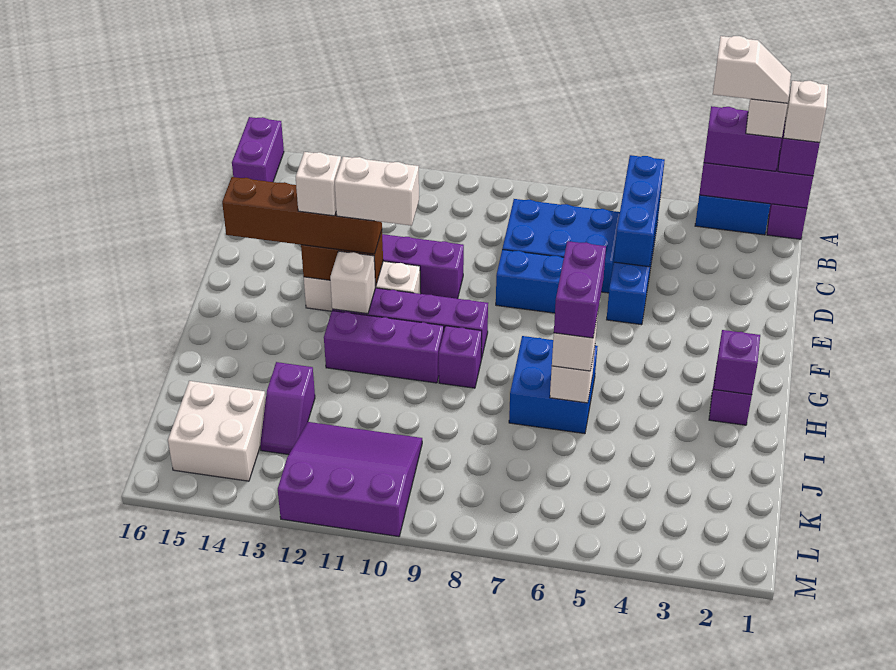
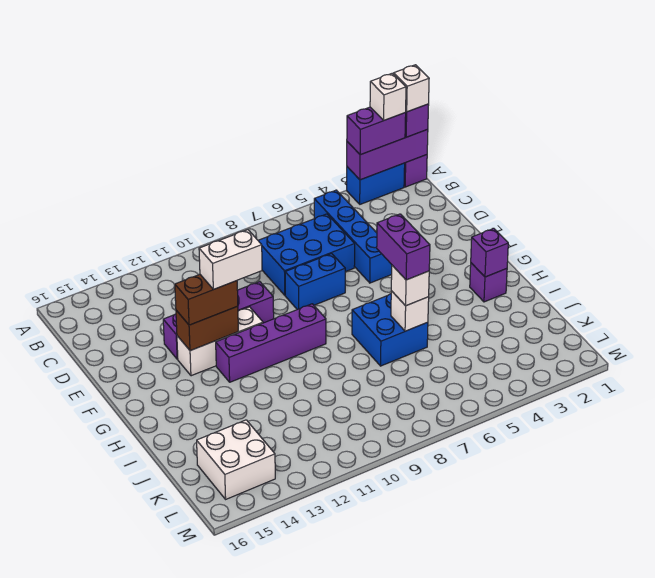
white 1x2 slope [713,36,791,103] -> none
purple 1x2 brick [232,117,284,182] -> none
blue 1x3 brick [614,155,665,267] -> none
brown 1x4 brick [222,177,382,254] -> brown 1x2 brick [175,274,238,325]
white 1x1 brick [296,152,341,216] -> none
white 1x1 brick [330,251,376,314] -> none
purple 1x1 brick [439,326,482,388] -> none
purple 1x3 brick [324,311,444,383] -> none
purple 1x2 slope [260,362,315,455] -> none
purple 3x3 slope [278,422,422,537] -> none

